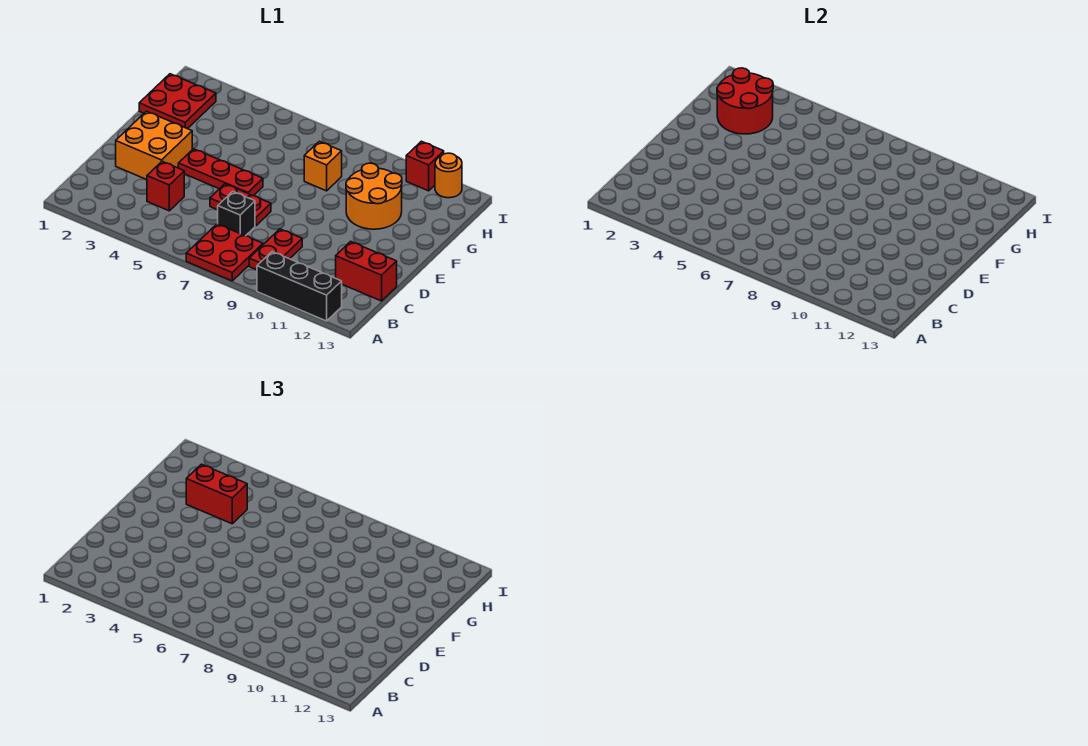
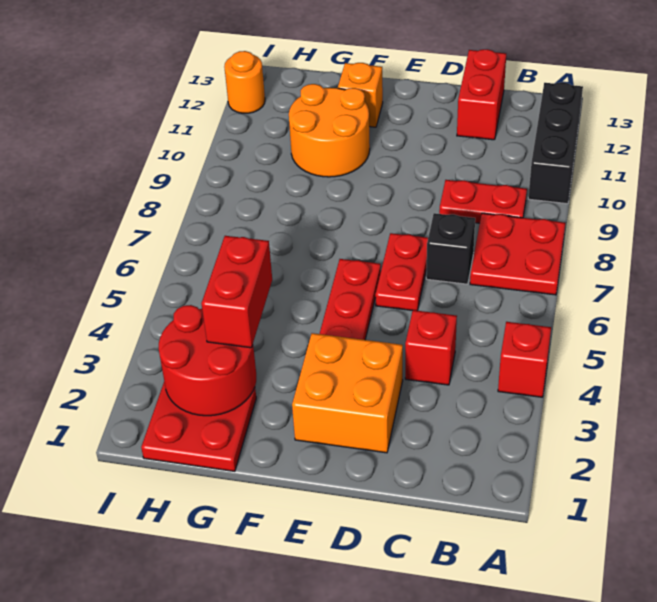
orange 1x1 brick [304,141,342,191] -> orange 1x1 brick moved to [338,63,383,127]
red 1x1 brick [406,141,444,191] -> red 1x1 brick moved to [498,322,551,397]

